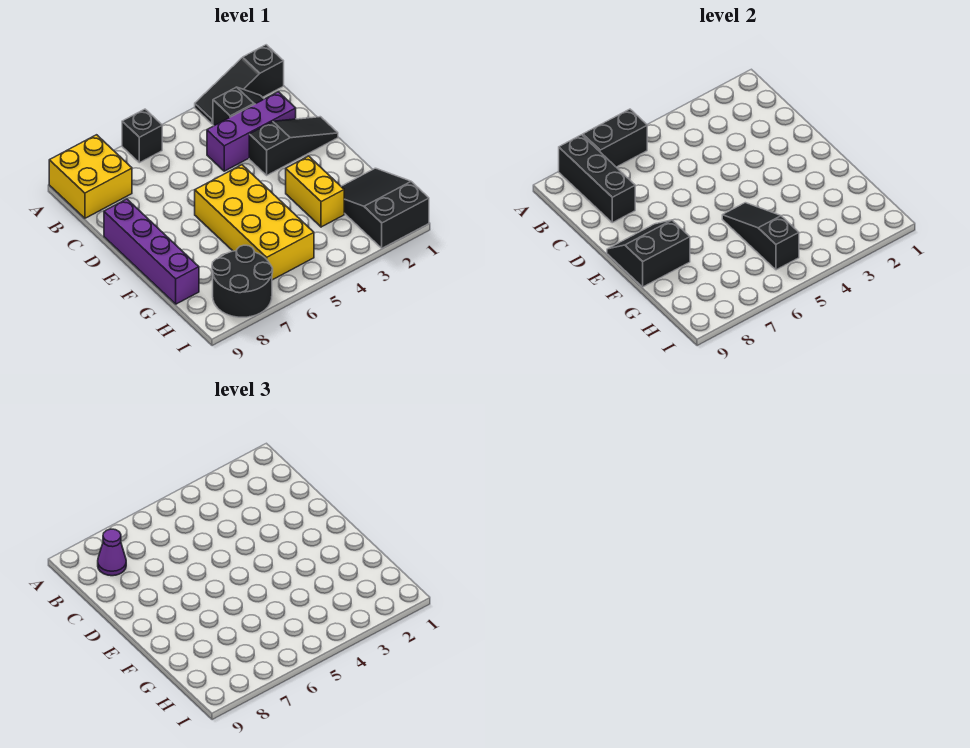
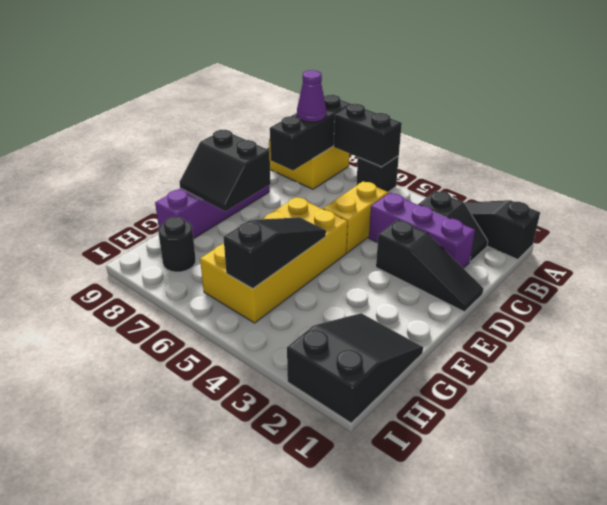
black 2x2 slope [607,220,690,287] -> black 2x2 slope turned to [179,130,271,211]
yellow 1x2 brick [286,156,344,227] -> yellow 1x2 brick moved to [323,181,388,253]
black 2x2 round brick [212,245,273,317] -> black 1x1 round brick [158,217,196,272]

